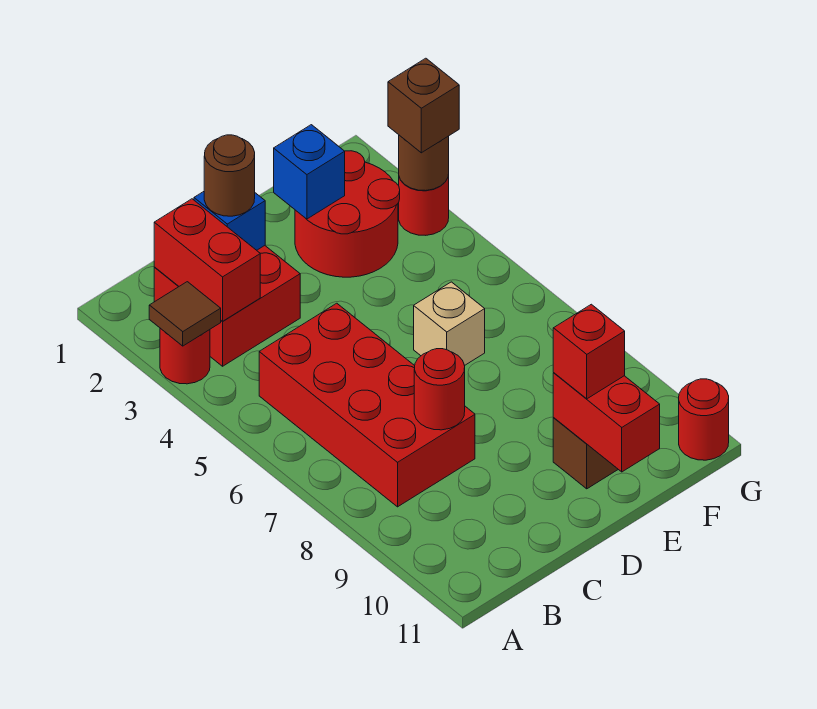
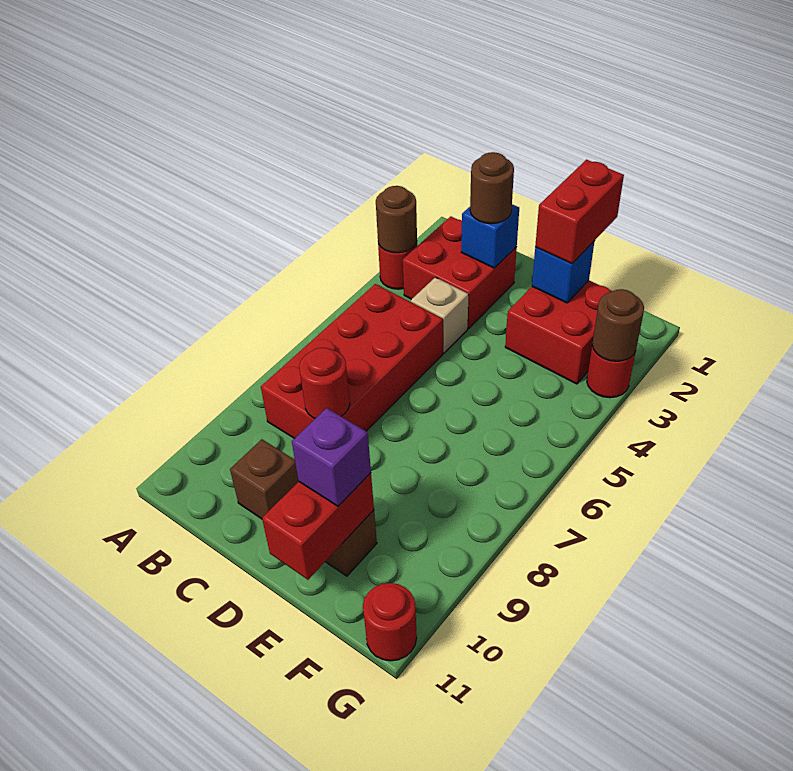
brown 1x1 tile [149,282,221,346] -> brown 1x1 round brick [376,186,417,253]
red 1x2 brick [154,199,260,321] -> red 1x2 brick moved to [535,160,624,264]
red 2x2 round brick [295,151,400,277] -> red 2x2 brick [505,280,612,384]
tan 1x1 brick [414,282,485,365] -> tan 1x1 brick moved to [411,277,469,353]
red 1x1 brick [553,304,625,399] -> purple 1x1 brick [292,408,371,506]
brown 1x1 brick [388,58,459,153] -> brown 1x1 brick moved to [230,439,299,519]

